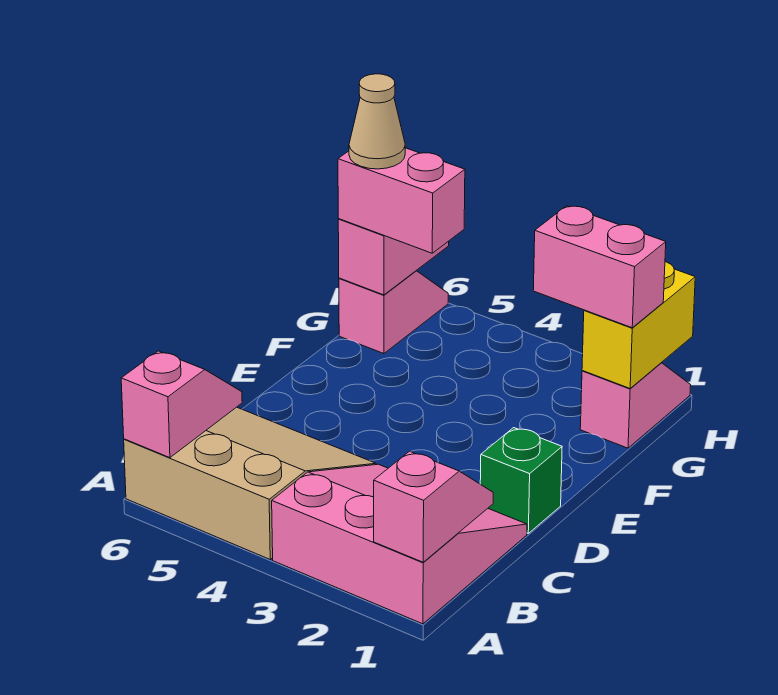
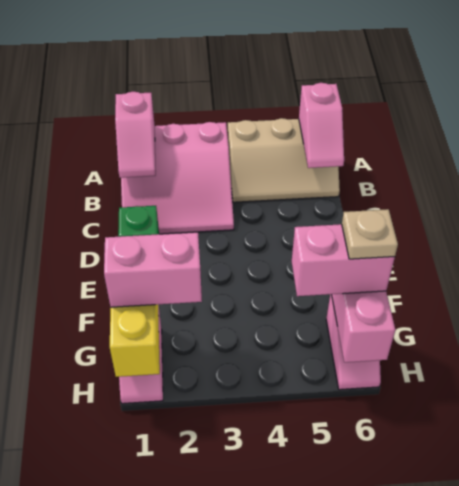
tan 3x3 slope [124,407,376,559] -> tan 2x3 slope [228,118,340,202]
tan 1x1 cone [349,74,405,169] -> tan 1x1 plate [342,209,398,259]

